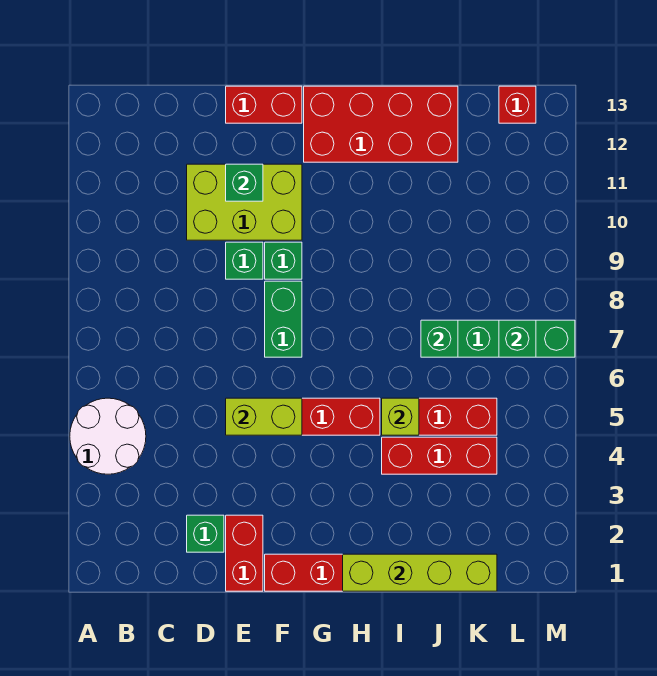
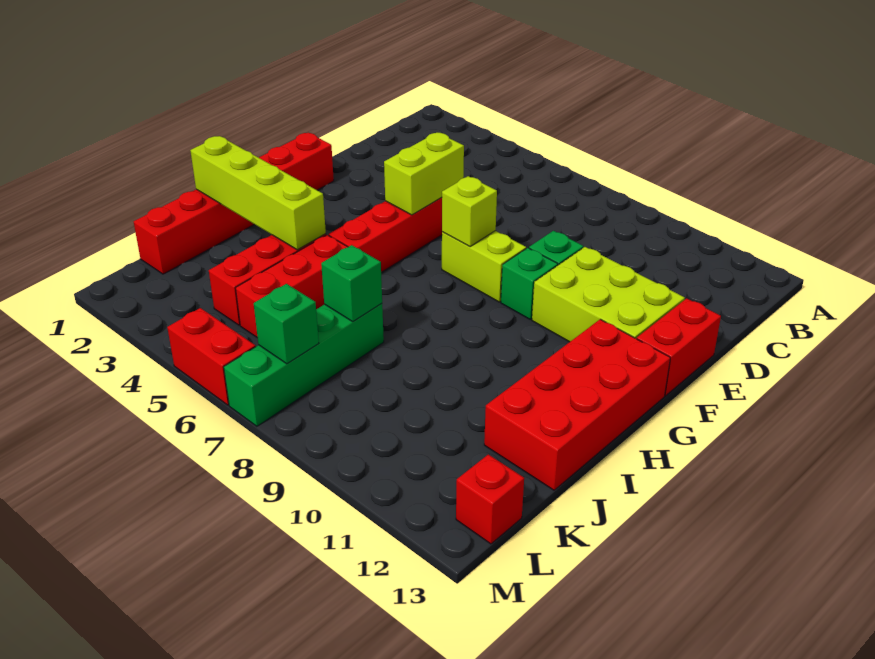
white 2x2 round brick [70,398,146,474] -> none
green 1x1 brick [187,515,224,552] -> none
lime 2x3 brick [187,164,302,240] -> lime 2x3 brick turned to [532,247,685,342]
red 1x2 brick [226,515,263,591] -> red 1x2 brick moved to [167,308,256,405]
green 1x1 brick [226,164,263,201] -> none
green 1x2 brick [265,281,302,357] -> lime 1x2 brick [442,231,526,302]
lime 1x4 brick [343,554,497,591] -> lime 1x4 brick turned to [190,136,326,250]
lime 1x1 brick [382,398,419,435] -> lime 1x1 brick moved to [442,176,497,247]

